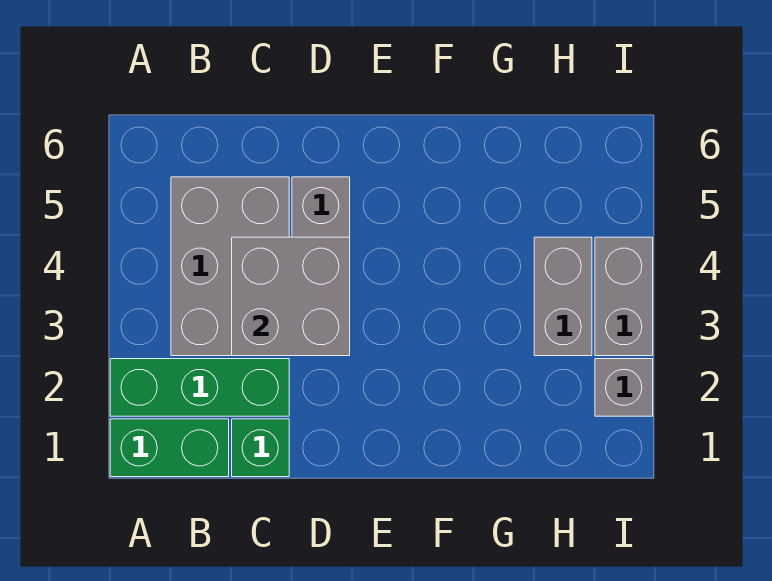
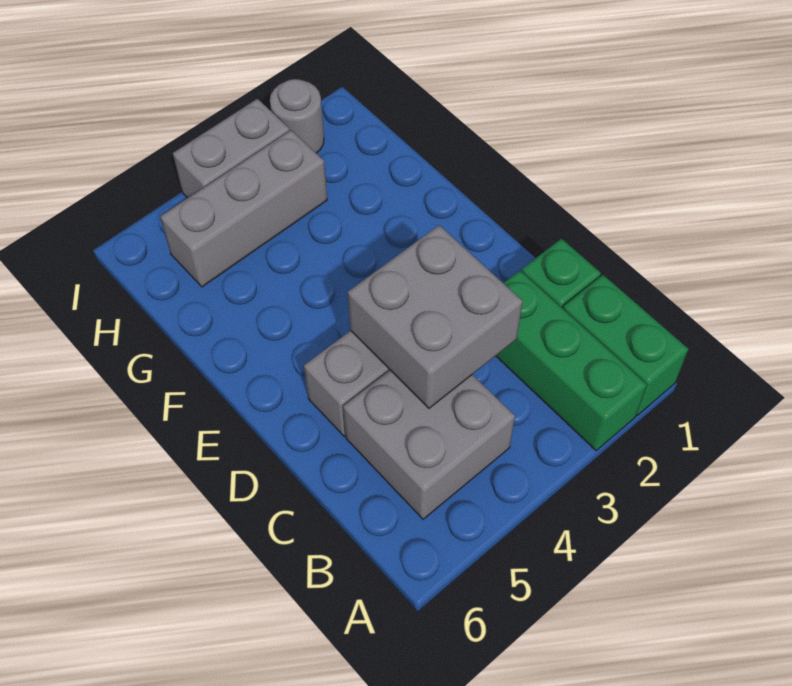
grey 2x3 brick [171,177,289,356] -> grey 2x2 brick [343,370,515,519]
grey 1x2 brick [534,237,592,356] -> grey 1x3 brick [160,130,327,287]
grey 1x1 brick [595,359,653,416] -> grey 1x1 round brick [270,79,324,153]

